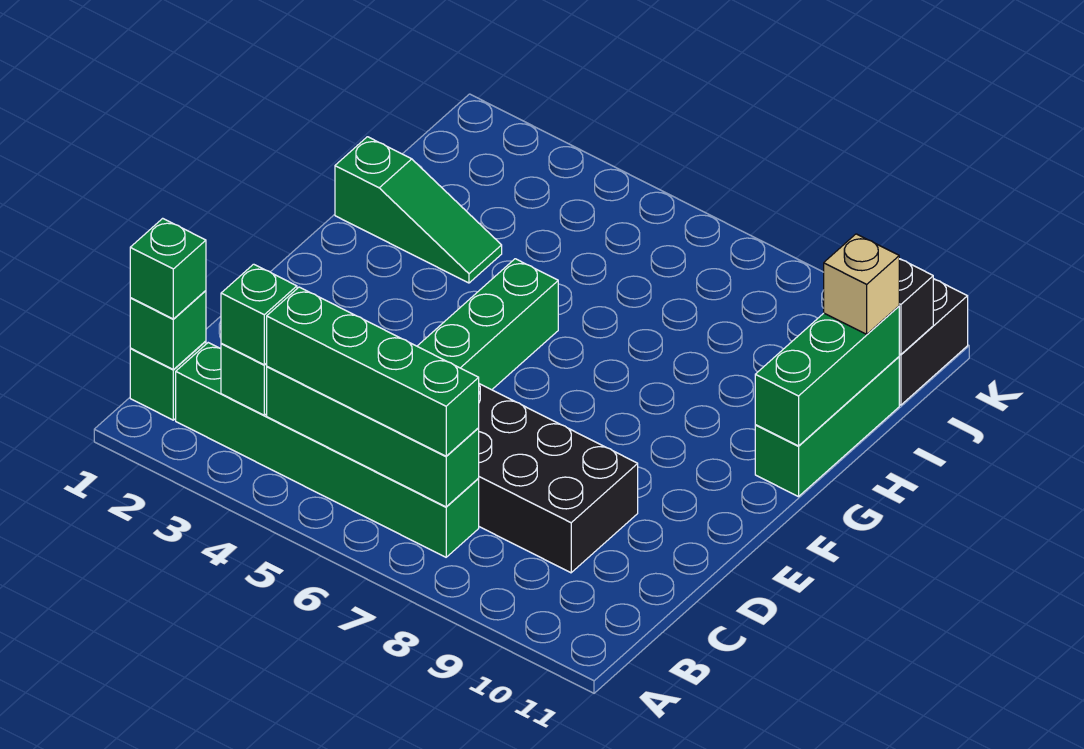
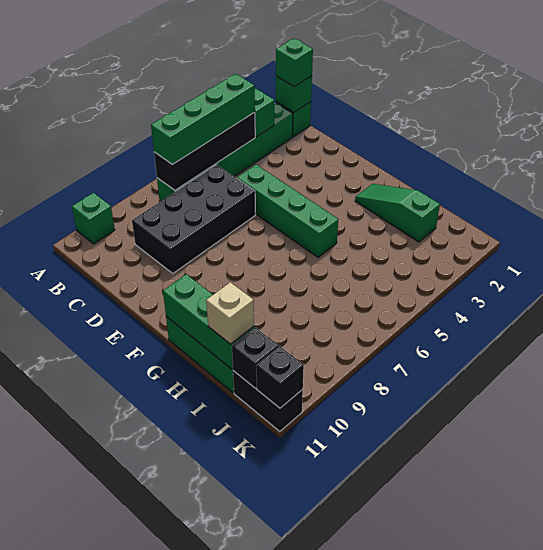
green 1x1 brick [221,264,297,365] -> green 1x1 brick moved to [72,193,115,244]
green 1x4 brick [267,367,479,507] -> black 1x4 brick [154,112,255,190]
green 1x3 slope [335,137,502,283] -> green 1x3 slope turned to [355,184,440,242]
none -> black 1x1 brick [256,346,304,408]

